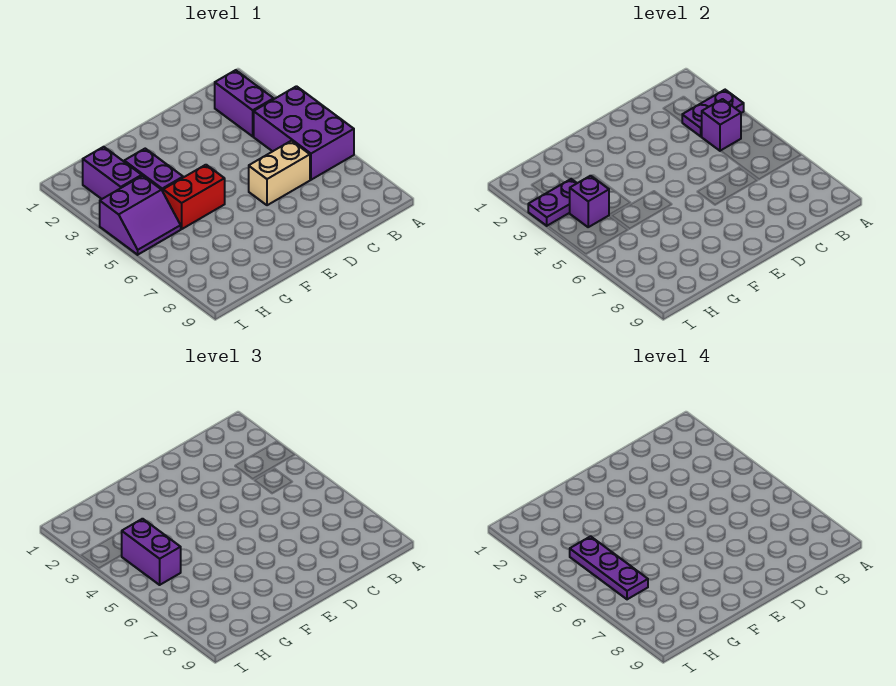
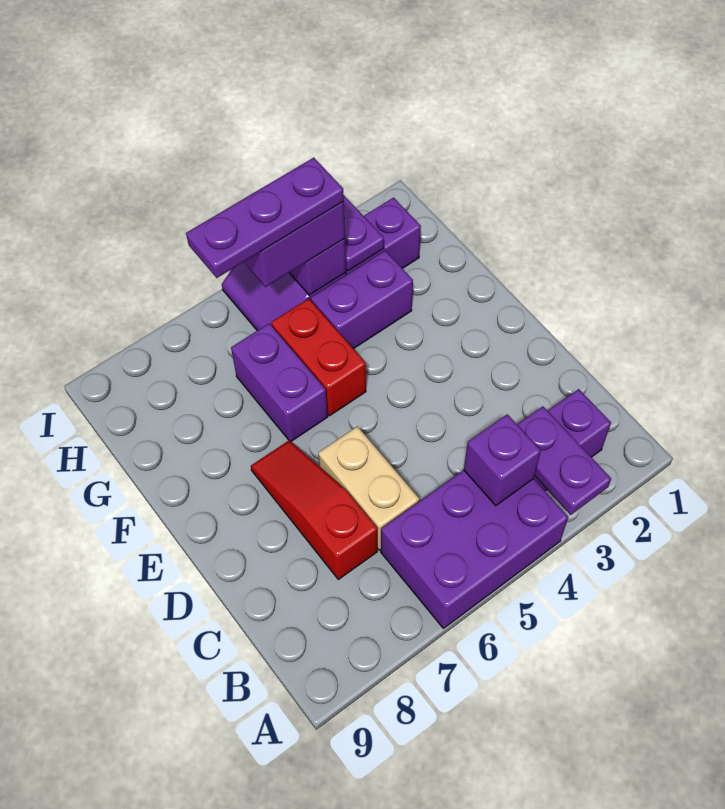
none -> red 1x3 slope [251,441,378,579]
none -> purple 1x2 brick [231,323,328,441]

